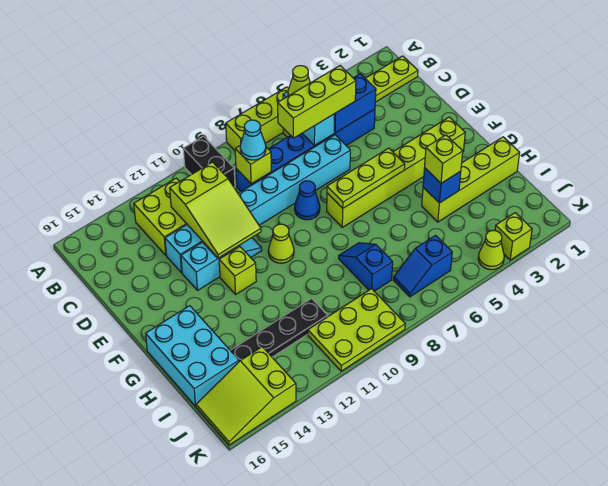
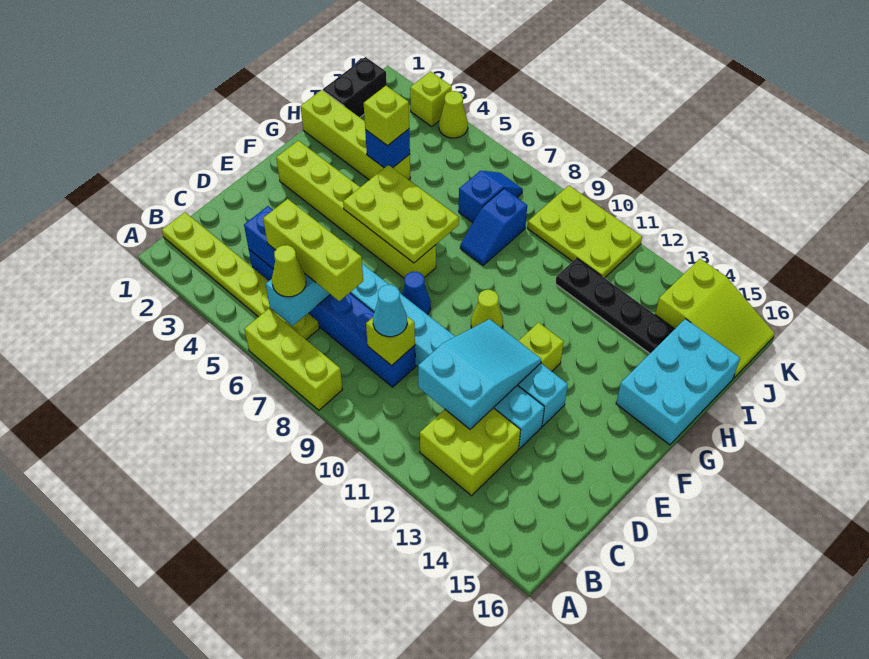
black 1x2 brick [183,136,235,188] -> black 1x2 brick moved to [323,57,387,117]
lime 2x3 slope [170,162,261,258] -> cyan 2x3 slope [418,319,541,429]
lime 1x3 plate [327,148,405,208] -> lime 2x3 plate [343,165,459,263]
blue 1x2 slope [394,235,452,297] -> blue 1x2 slope turned to [459,171,523,223]

